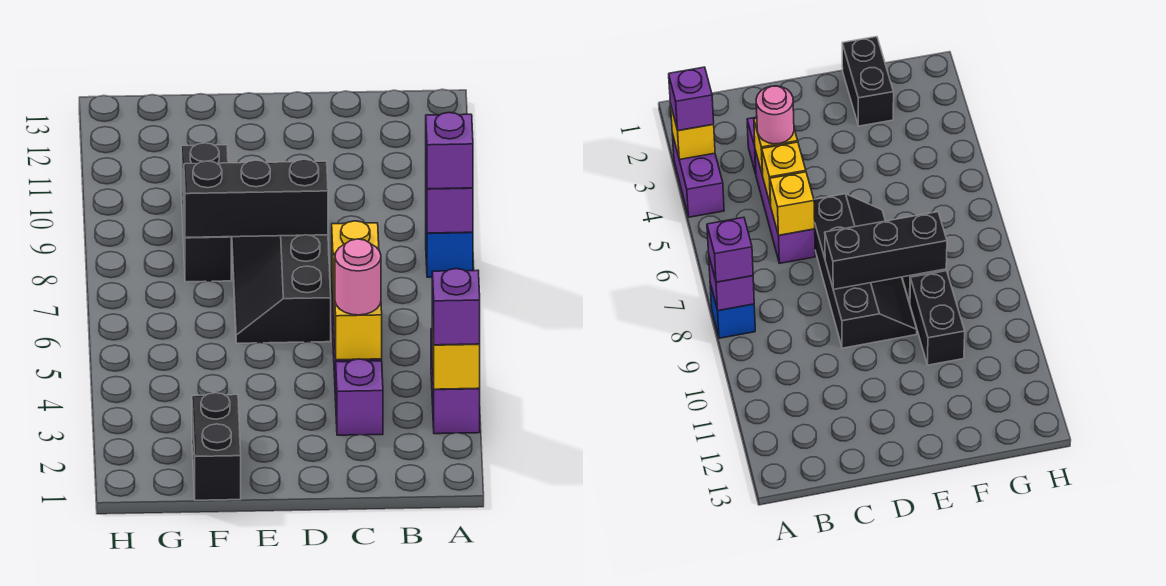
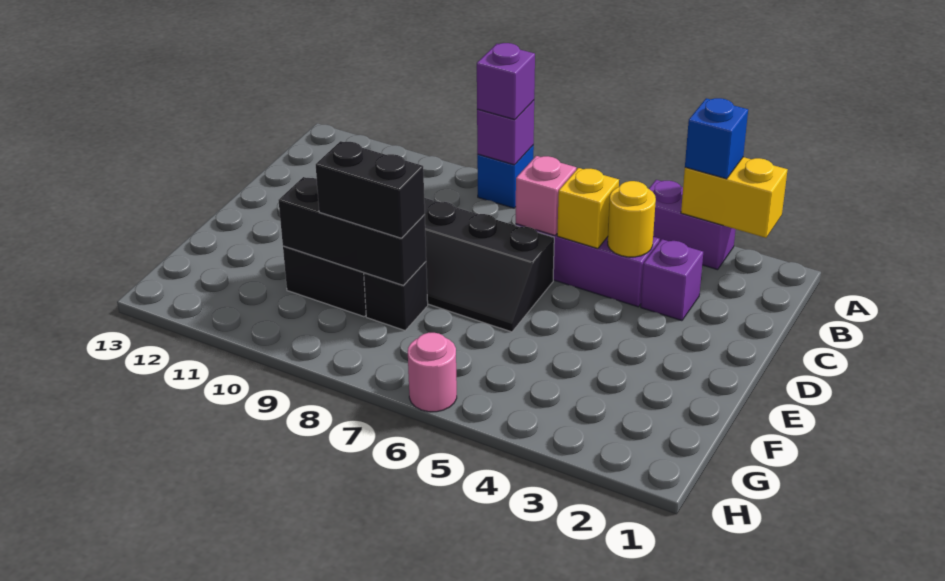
yellow 1x1 brick [432,317,480,389] -> yellow 1x2 brick [681,157,787,238]
purple 1x1 brick [432,269,480,345] -> blue 1x1 brick [685,98,748,179]
yellow 1x1 brick [334,286,382,360] -> yellow 1x1 round brick [608,181,656,257]
pink 1x1 round brick [335,239,381,315] -> pink 1x1 round brick moved to [408,333,457,412]
yellow 1x1 brick [332,221,379,287] -> pink 1x1 brick [516,156,576,235]
black 1x3 brick [184,159,328,237] -> black 1x3 brick turned to [278,177,426,285]
black 1x2 brick [192,393,241,500] -> black 1x2 brick moved to [316,141,425,238]

